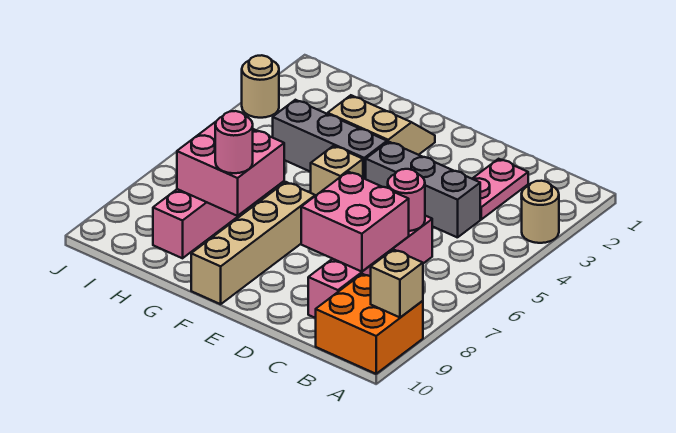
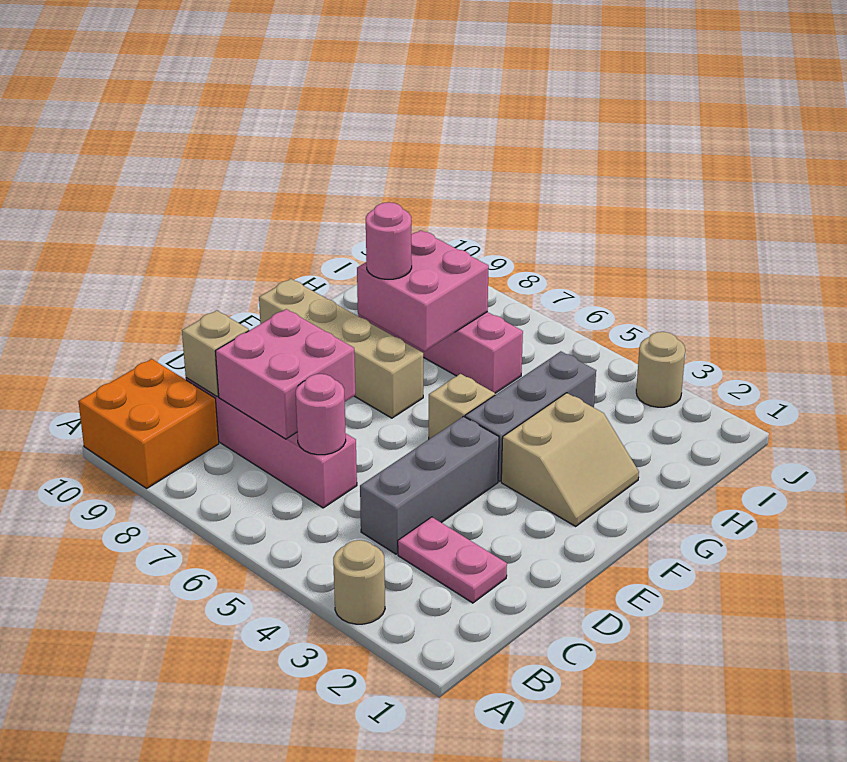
tan 1x1 brick [371,249,423,317] -> tan 1x1 brick moved to [182,310,249,397]

